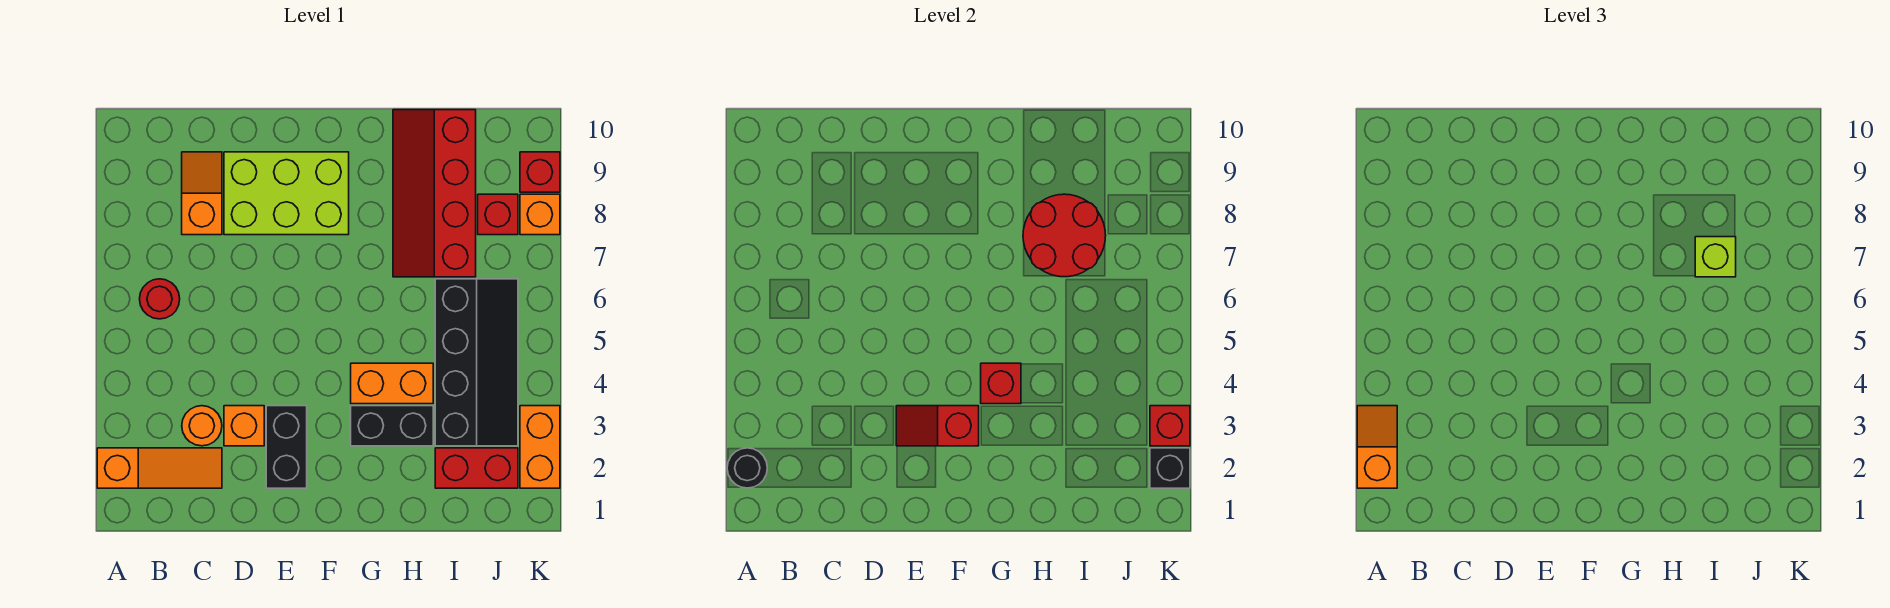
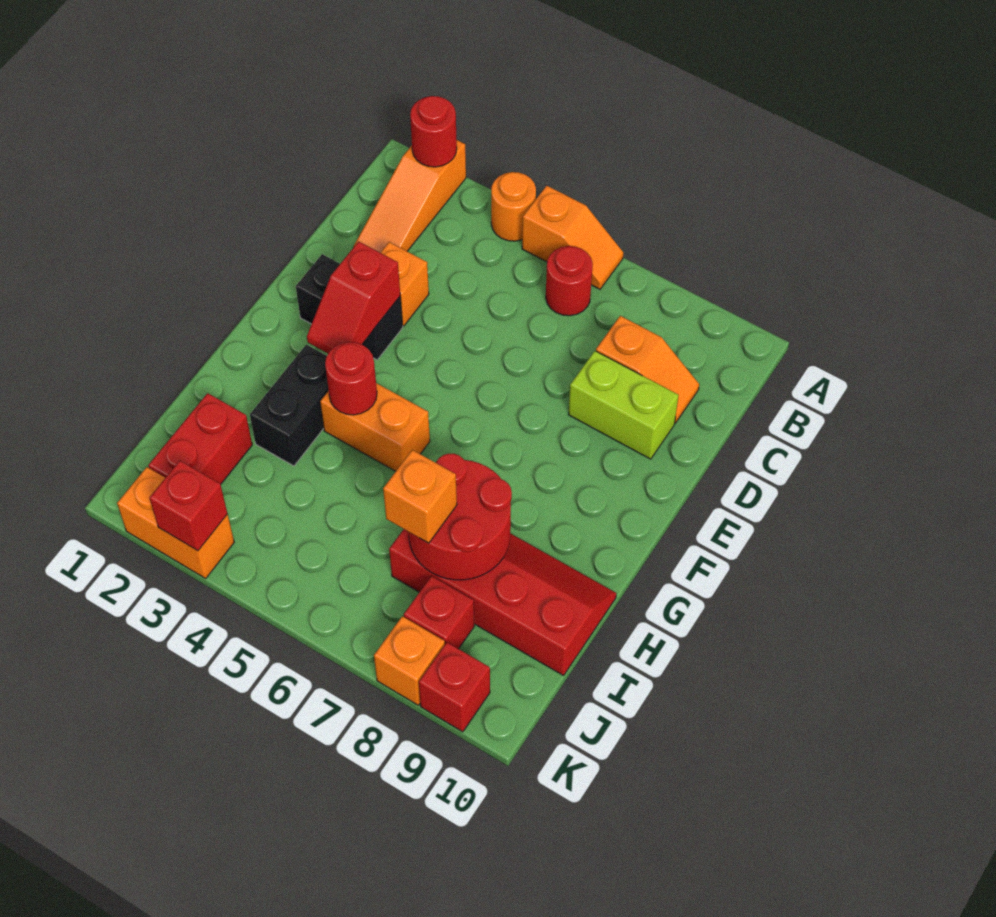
black 1x1 round brick [727,448,767,488] -> red 1x1 round brick [410,96,457,167]
orange 1x2 slope [1357,406,1397,488] -> orange 1x2 slope moved to [522,186,624,289]
orange 1x1 round brick [182,406,222,446] -> orange 1x1 round brick moved to [491,172,536,241]
lime 2x3 brick [224,152,349,235] -> lime 1x2 brick [568,351,679,459]
red 1x2 slope [896,406,979,446] -> red 1x2 slope turned to [307,242,400,353]
orange 1x2 brick [351,363,433,404] -> orange 1x2 brick turned to [320,383,430,471]
red 1x1 brick [981,363,1021,404] -> red 1x1 round brick [325,342,377,415]
black 2x4 slope [435,279,518,446] -> none
lime 1x1 brick [1695,237,1736,277] -> orange 1x1 brick [383,450,457,543]
black 1x1 brick [1150,448,1190,488] -> none

